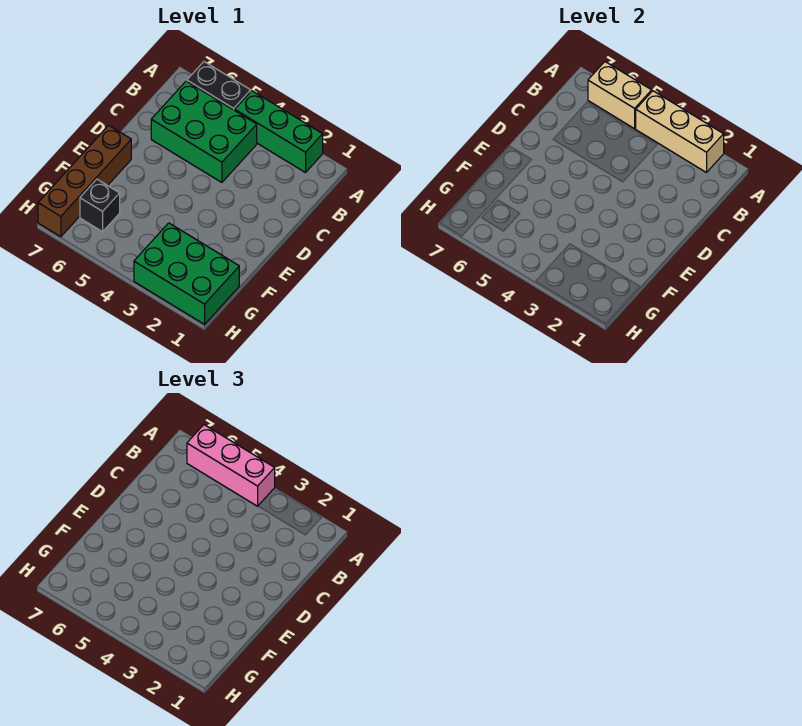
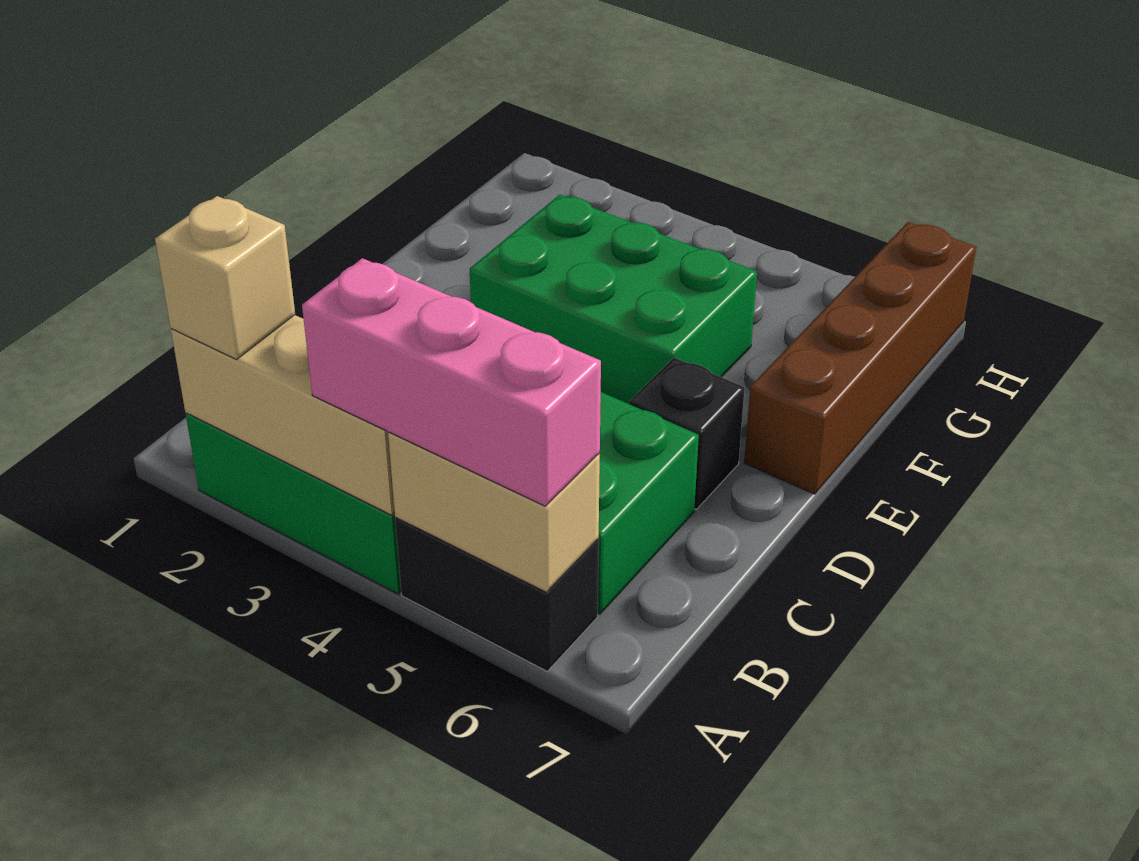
none -> tan 1x1 brick [155,196,295,359]
green 2x3 brick [134,223,239,324] -> green 2x3 brick moved to [470,195,757,404]
black 1x1 brick [80,179,120,232] -> black 1x1 brick moved to [629,358,745,509]

